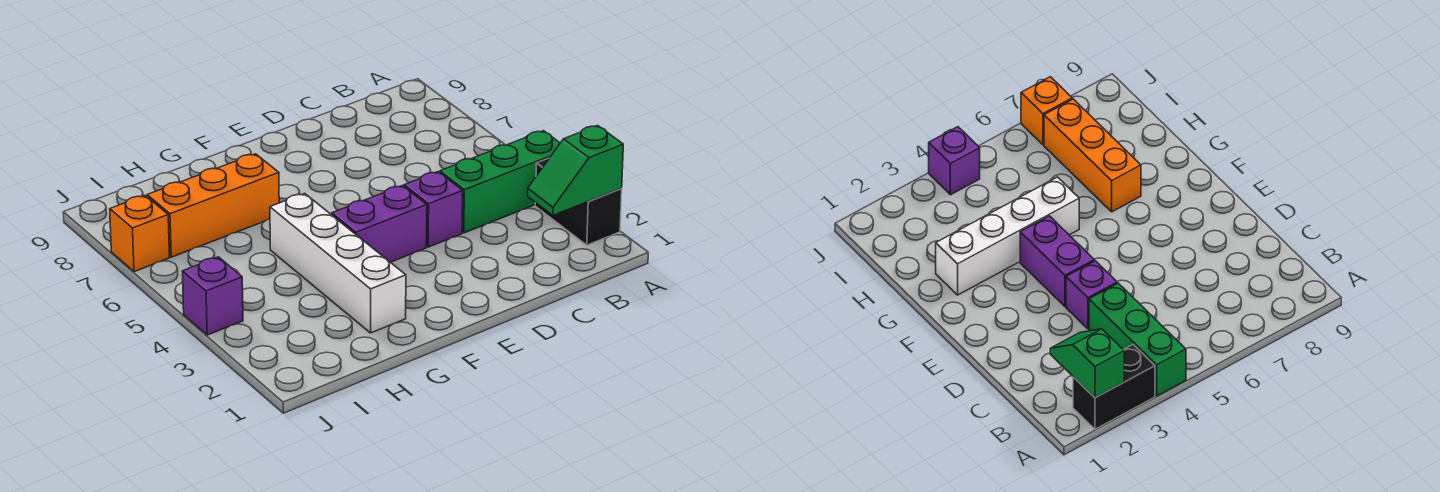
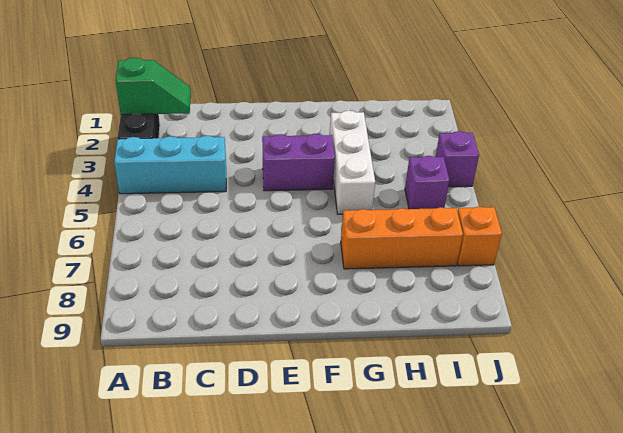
green 1x3 brick [440,131,560,233] -> cyan 1x3 brick [114,136,226,194]
purple 1x1 brick [404,172,463,247] -> purple 1x1 brick moved to [405,156,450,209]
white 1x4 brick [270,193,406,333] -> white 1x3 brick [330,110,375,214]

